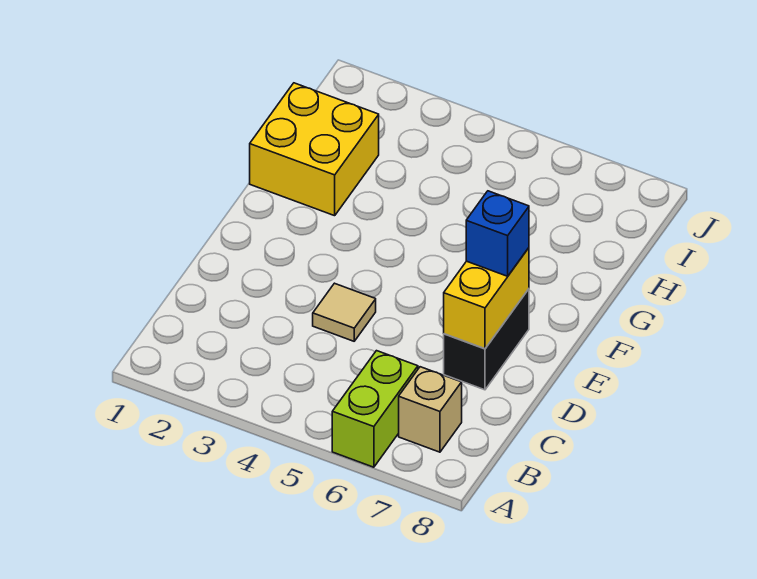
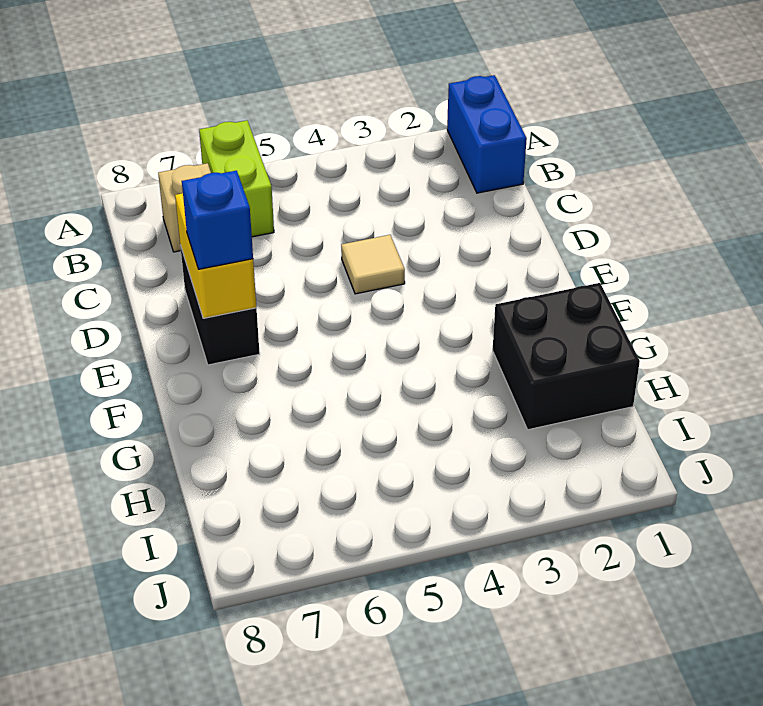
none -> blue 1x2 brick [447,75,527,193]
yellow 2x2 brick [250,83,379,216] -> black 2x2 brick [493,283,640,430]

